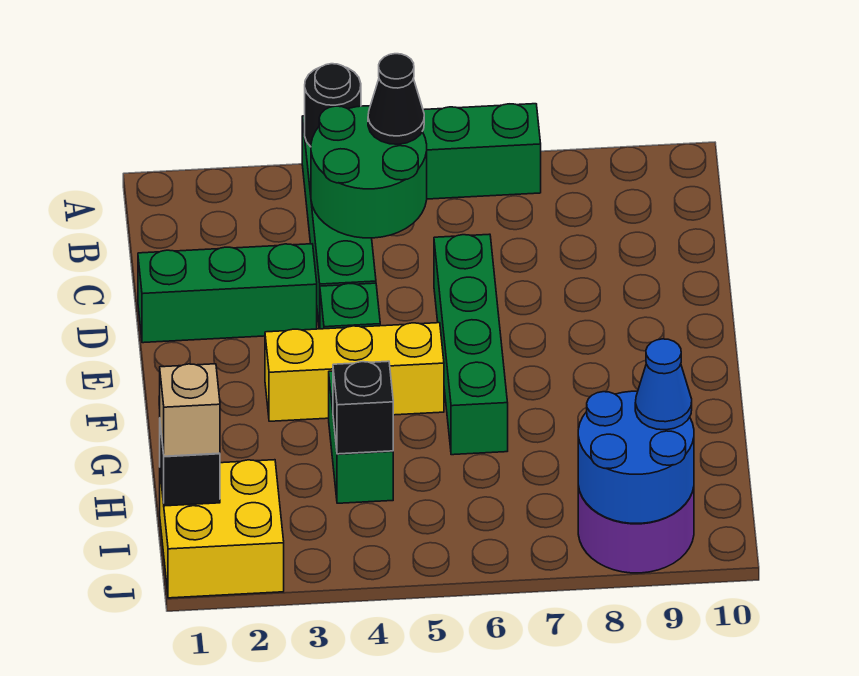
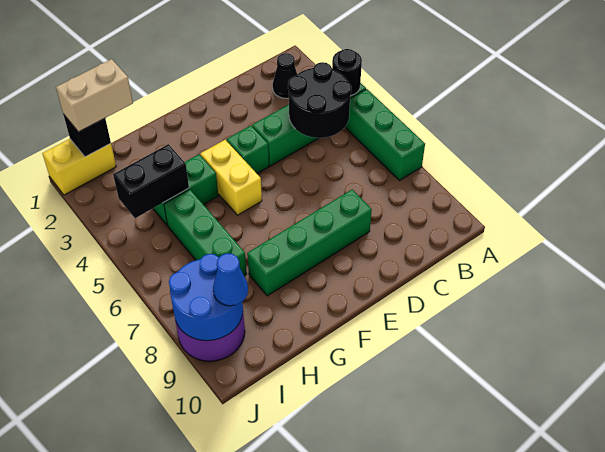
green 2x2 round brick [311,106,427,238] -> black 2x2 round brick [288,62,351,138]
black 1x1 cone [368,54,424,144] -> black 1x1 cone moved to [273,53,297,98]
green 1x3 brick [138,244,317,343] -> green 1x3 brick moved to [164,189,247,276]
green 1x4 brick [434,234,508,455] -> green 1x4 brick moved to [247,189,372,296]
yellow 1x3 brick [265,323,444,421] -> yellow 1x2 brick [201,140,262,215]
black 1x1 brick [333,361,393,454] -> black 1x2 brick [113,144,189,218]
yellow 2x2 brick [160,460,284,598] -> yellow 1x2 brick [42,139,116,195]
tan 1x1 brick [160,364,220,456] -> tan 1x2 brick [56,59,133,132]

